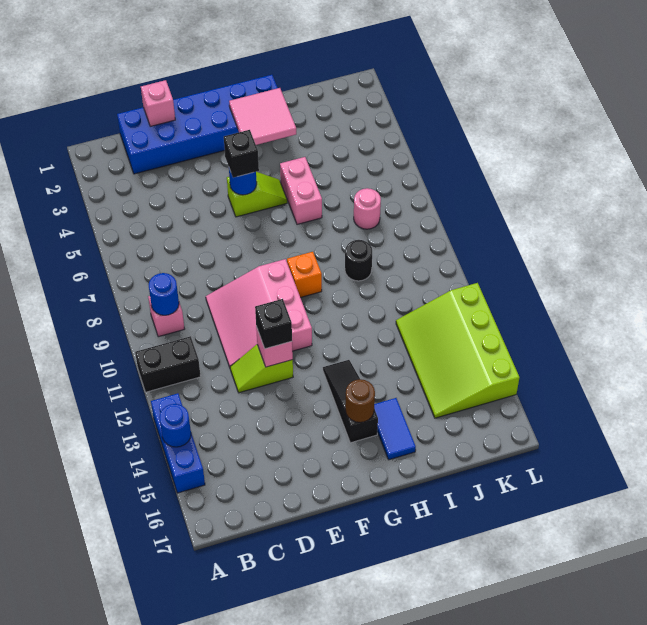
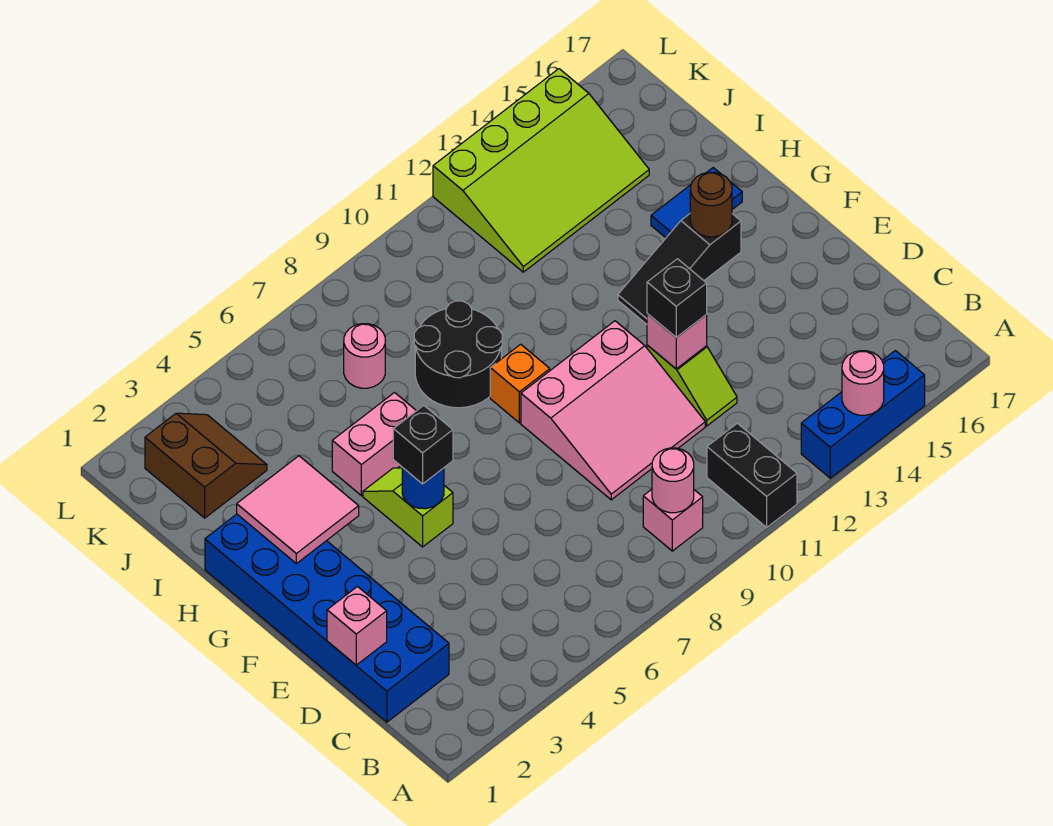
blue 1x1 round brick [159,404,191,447] -> pink 1x1 round brick [842,351,884,415]
blue 1x1 round brick [149,273,179,315] -> pink 1x1 round brick [652,448,694,513]
black 1x1 round brick [345,240,372,281] -> black 2x2 round brick [414,301,502,408]
none -> brown 2x2 slope [145,413,267,518]

